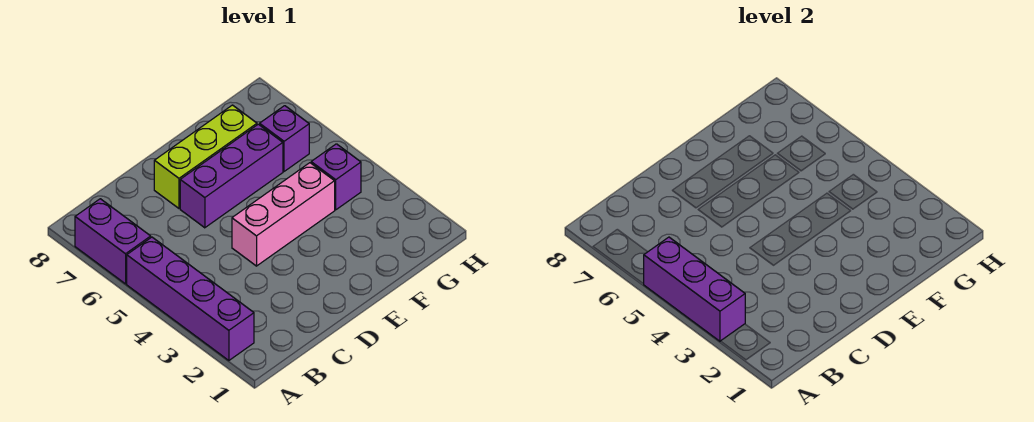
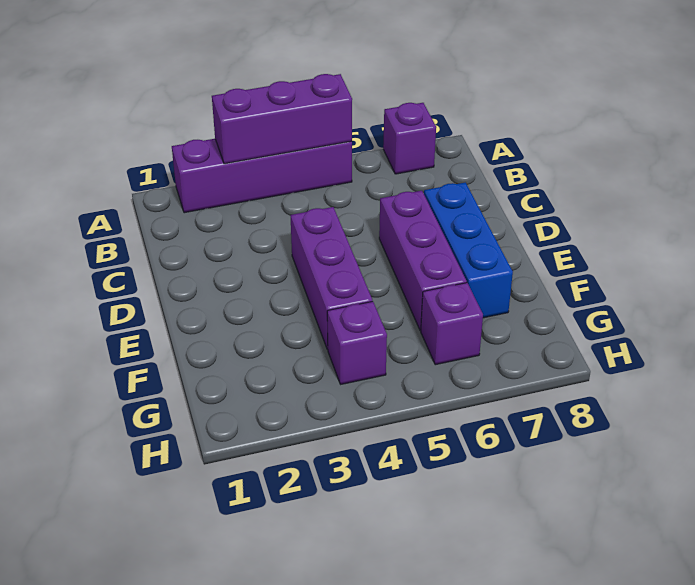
purple 1x2 brick [75,199,151,284] -> purple 1x1 brick [383,103,436,174]
pink 1x3 brick [232,163,335,266] -> purple 1x3 brick [290,207,372,350]
lime 1x3 brick [154,105,257,208] -> blue 1x3 brick [424,182,513,318]

